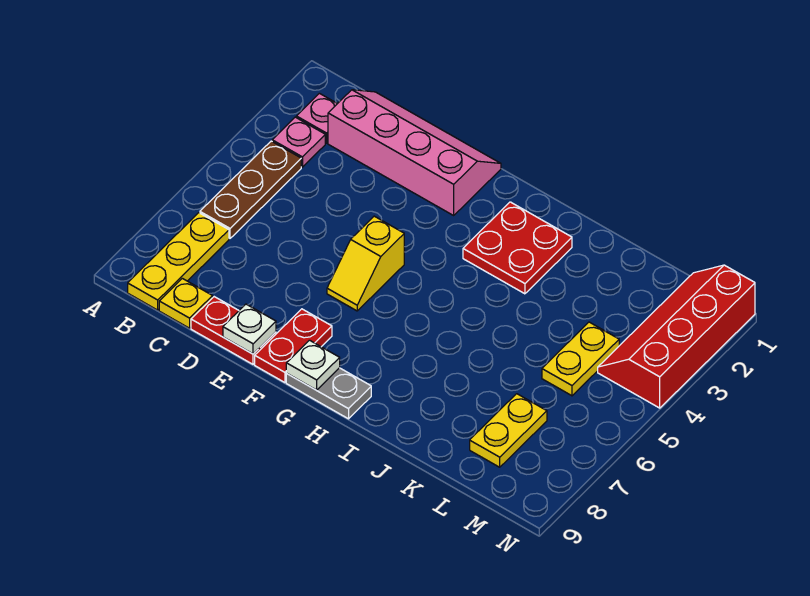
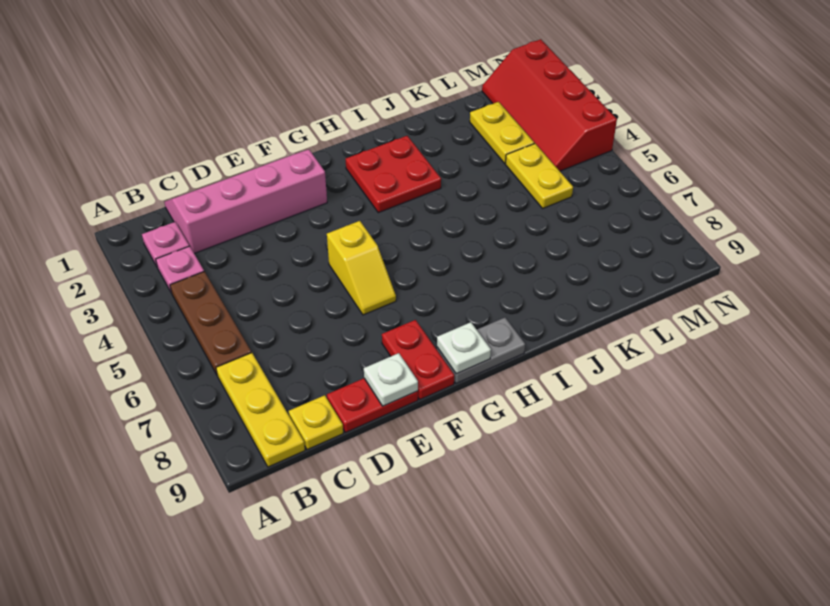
yellow 1x2 plate [470,394,547,467] -> yellow 1x2 plate moved to [470,102,534,163]

